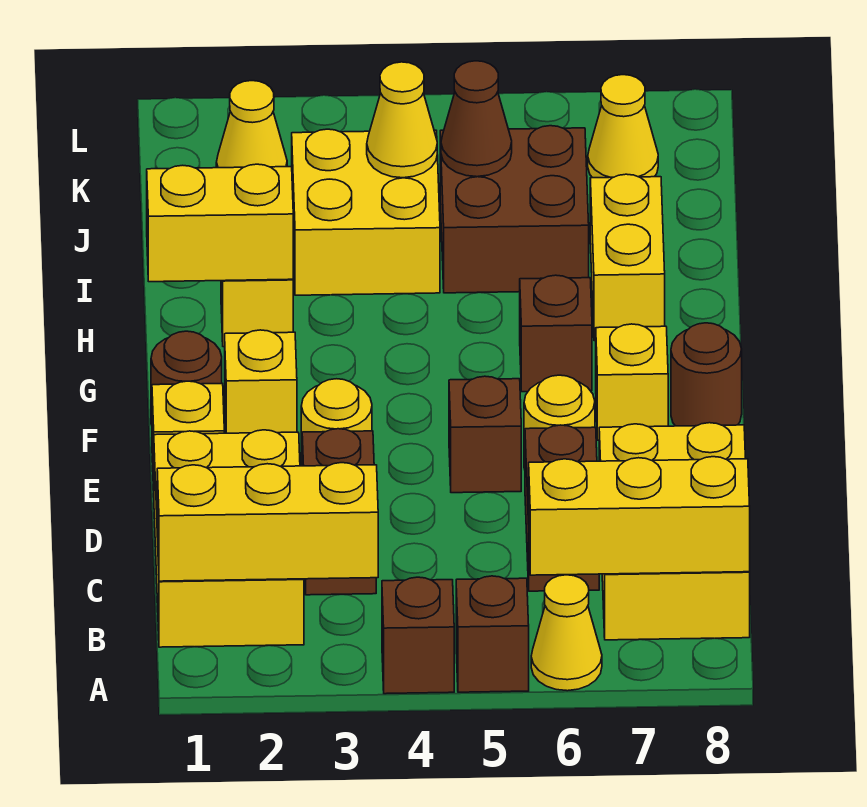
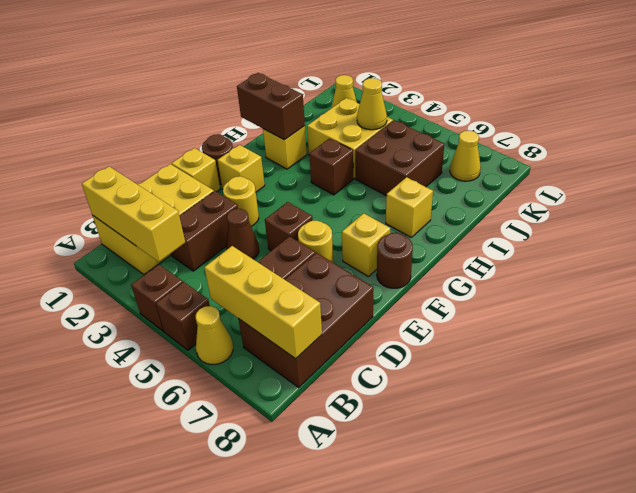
yellow 2x3 brick [599,423,750,640] -> brown 2x3 brick [238,253,373,387]
brown 1x1 brick [520,275,592,392] -> brown 1x1 brick moved to [309,138,353,195]
yellow 1x2 brick [147,164,293,282] -> brown 1x2 brick [237,73,305,140]
yellow 1x2 brick [590,174,665,341] -> yellow 1x1 brick [386,177,433,237]
brown 1x1 cone [441,61,512,177] -> brown 1x1 cone moved to [226,209,259,259]

